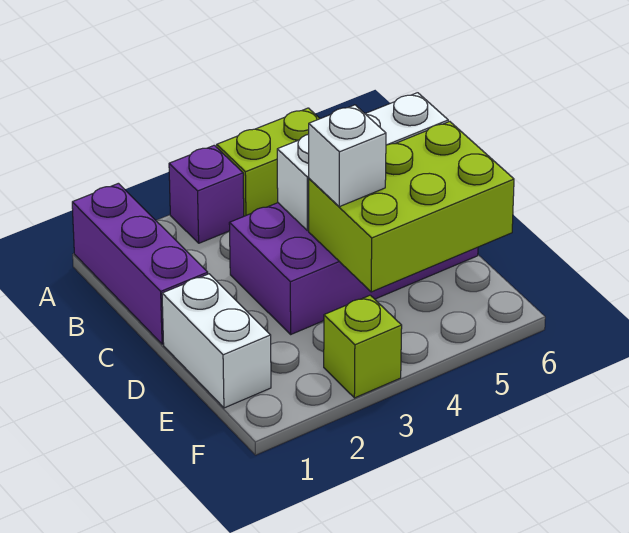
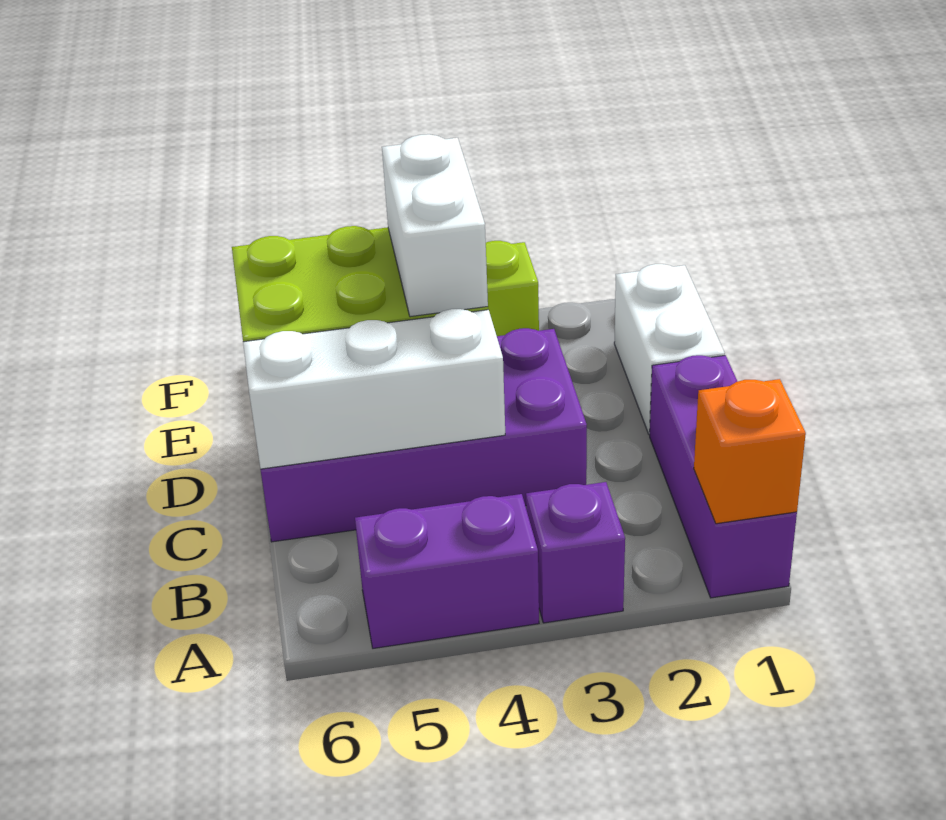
none -> orange 1x1 brick [694,379,806,524]
lime 1x2 brick [217,108,320,216] -> purple 1x2 brick [355,494,539,648]
white 1x1 brick [309,105,386,207] -> white 1x2 brick [382,134,488,317]

